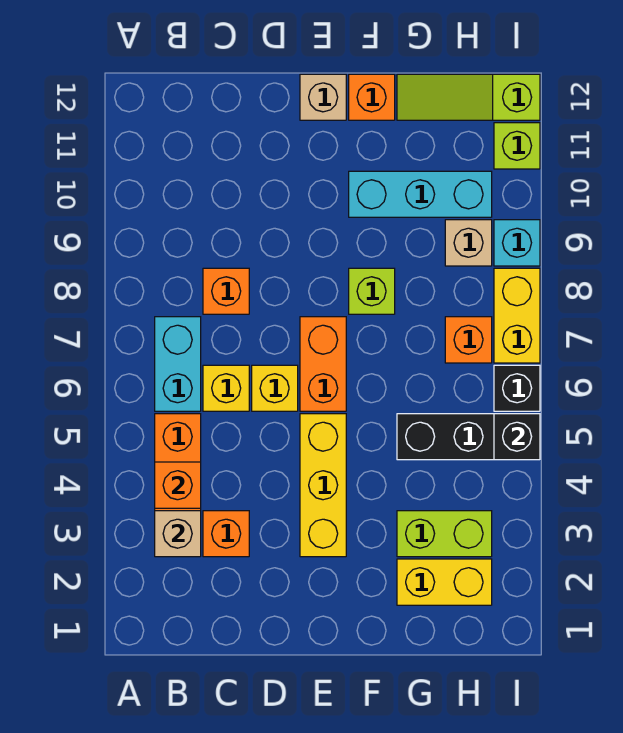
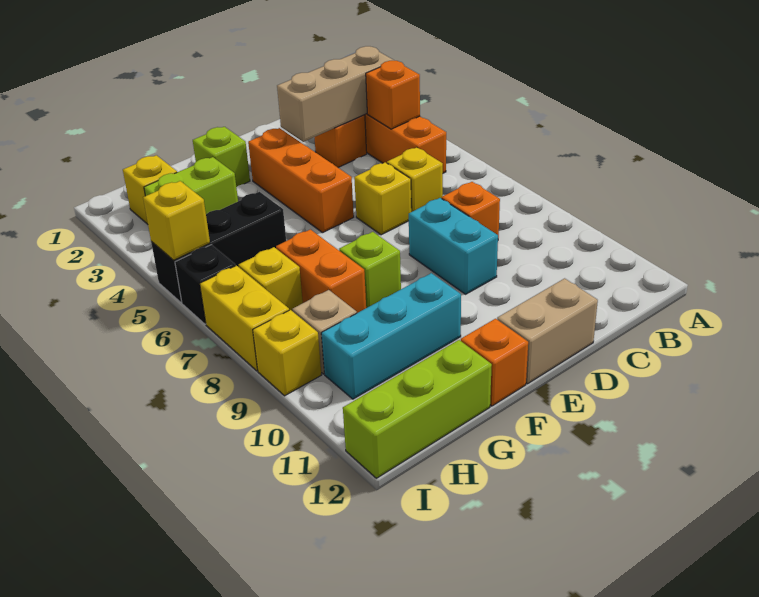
tan 1x1 brick [155,511,201,557] -> tan 1x3 brick [277,46,394,142]
cyan 1x2 brick [155,317,201,411] -> cyan 1x2 brick moved to [409,198,498,294]
yellow 1x3 brick [300,414,346,557] -> orange 1x3 brick [248,128,354,233]
orange 1x2 brick [300,317,346,411] -> orange 1x2 brick moved to [276,229,366,313]
tan 1x1 brick [300,74,346,120] -> tan 1x2 brick [497,278,598,384]
yellow 1x2 brick [397,559,492,605] -> yellow 1x1 brick [123,155,177,224]
lime 1x3 slope [397,74,540,120] -> lime 1x3 brick [343,340,492,478]
orange 1x1 brick [445,317,492,363] -> yellow 1x1 brick [239,247,303,311]
black 1x1 brick [494,414,540,460] -> yellow 1x1 brick [143,181,210,260]
cyan 1x1 brick [494,220,540,266] -> yellow 1x1 brick [253,310,321,396]
lime 1x1 brick [494,123,540,169] -> lime 1x1 brick moved to [193,127,250,187]

